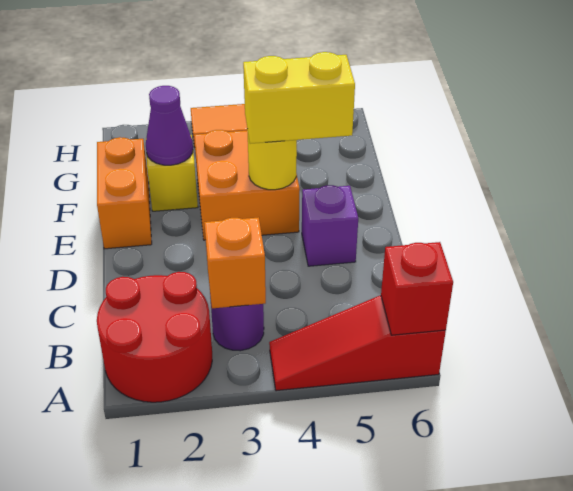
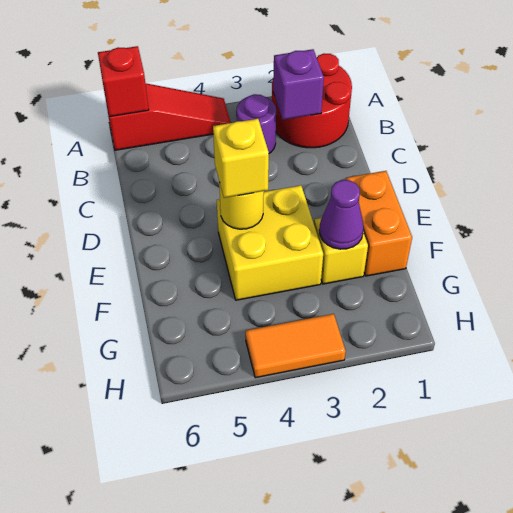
orange 1x1 brick [204,217,266,308] -> none
purple 1x1 brick [302,185,358,266] -> purple 1x1 brick moved to [273,49,324,120]
orange 2x2 brick [194,130,300,240] -> yellow 2x2 brick [217,185,323,300]
yellow 1x2 brick [243,52,355,144] -> yellow 1x1 brick [213,119,269,198]

